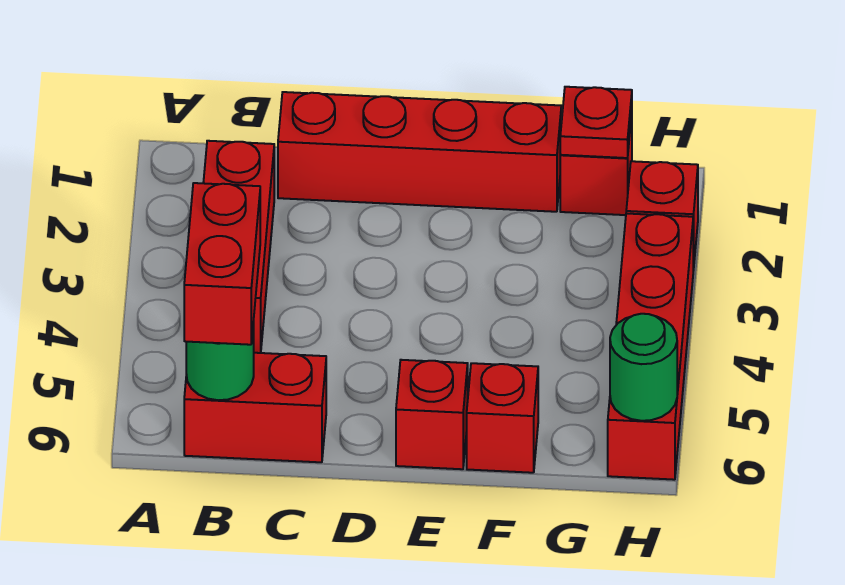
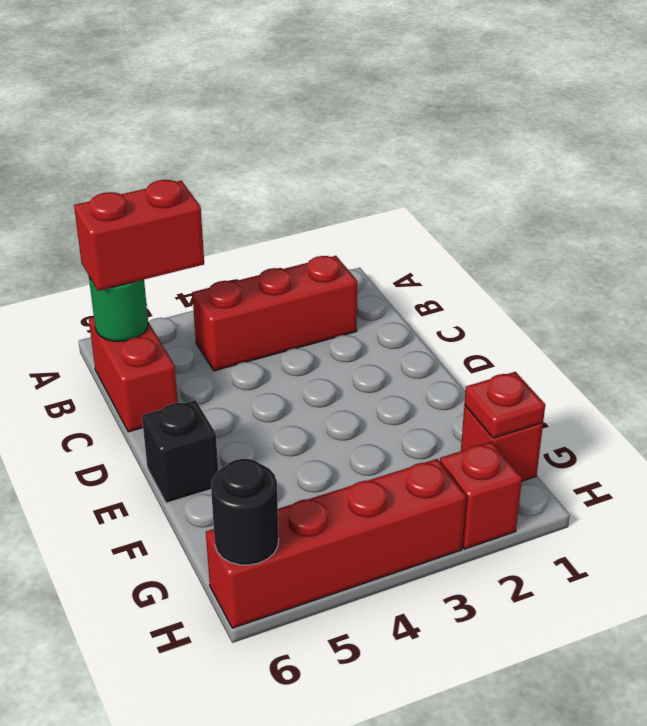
red 1x4 brick [278,92,561,212] -> none
red 1x1 brick [396,360,468,469] -> black 1x1 brick [142,400,218,503]
red 1x1 brick [467,363,538,473] -> none
green 1x1 round brick [610,314,677,421] -> black 1x1 round brick [211,459,279,565]

